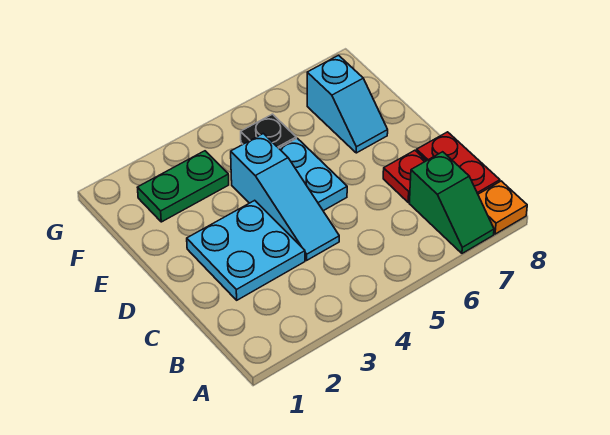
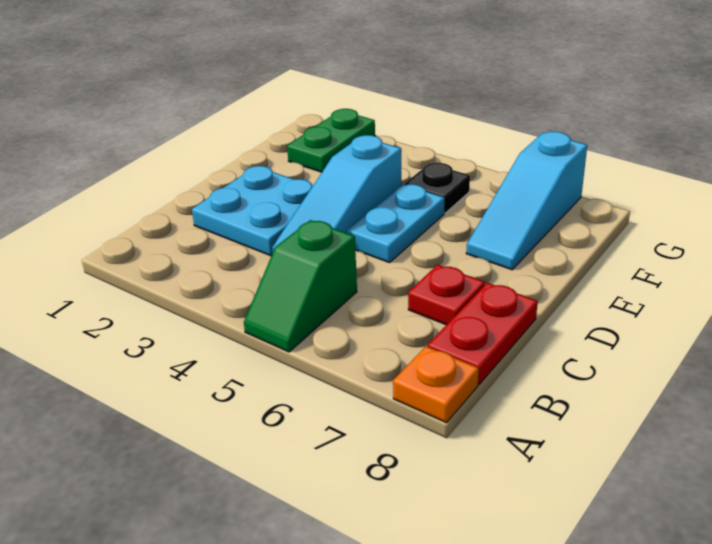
green 1x2 slope [409,152,494,253] -> green 1x2 slope moved to [244,220,357,352]
cyan 1x2 slope [307,55,388,153] -> cyan 1x3 slope [466,132,587,270]
green 1x2 plate [137,151,229,222] -> green 1x2 plate turned to [287,109,375,172]

